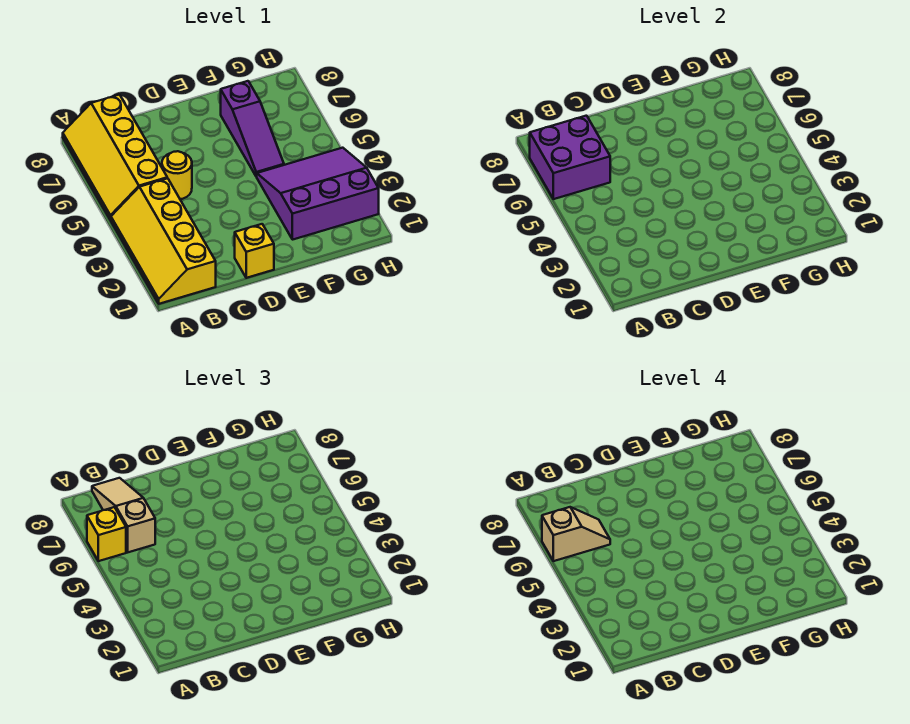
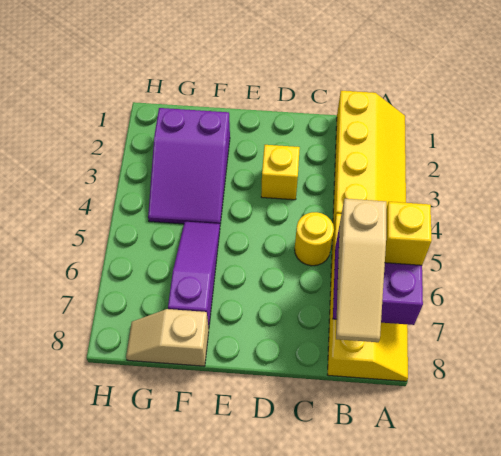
tan 1x2 slope [542,507,610,561] -> tan 1x2 slope moved to [126,309,209,366]
yellow 1x1 brick [235,224,274,278] -> yellow 1x1 brick moved to [261,145,300,200]
purple 3x3 slope [257,148,379,240] -> purple 2x3 slope [148,108,230,224]

